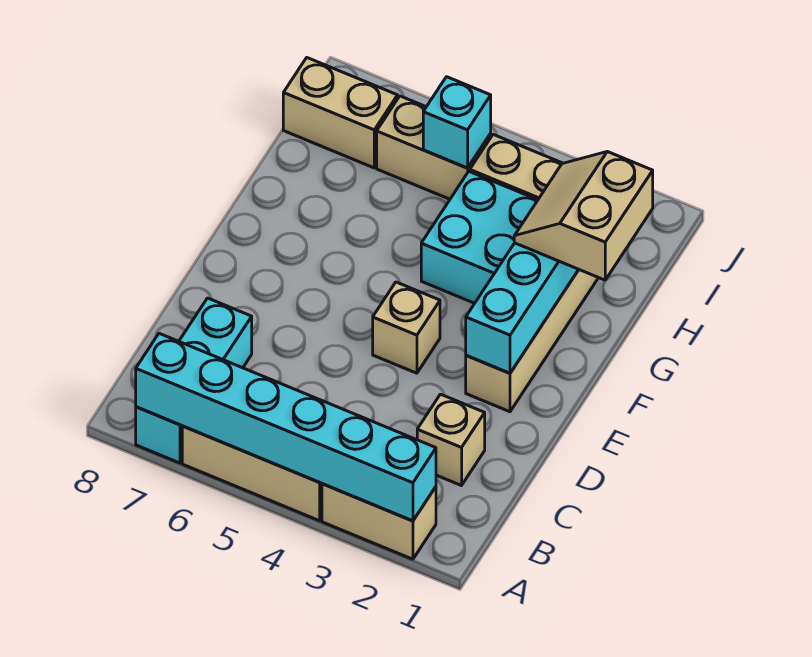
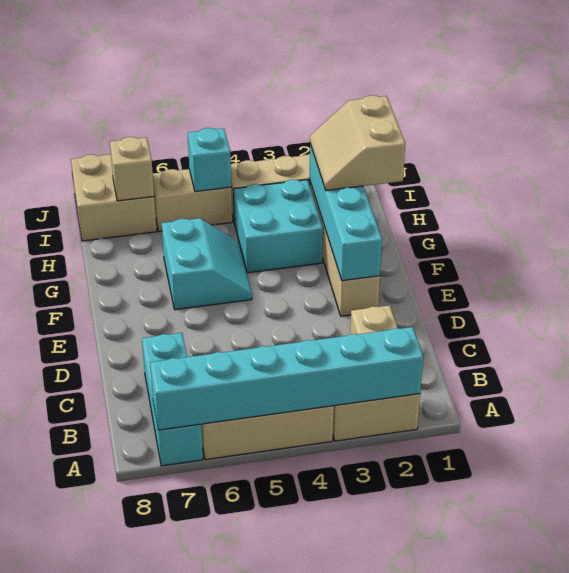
tan 1x1 brick [373,282,440,373] -> tan 1x1 brick moved to [110,137,154,201]
none -> cyan 2x2 slope [162,218,252,310]
tan 1x2 brick [283,58,398,168] -> tan 2x2 brick [71,154,157,241]

